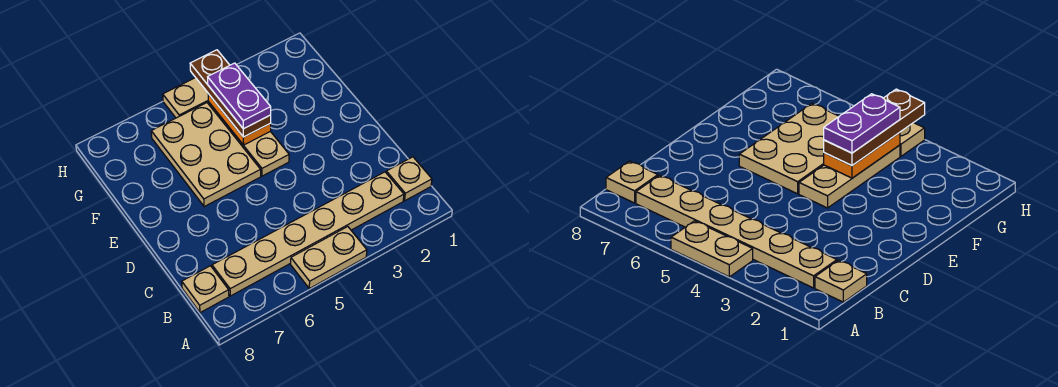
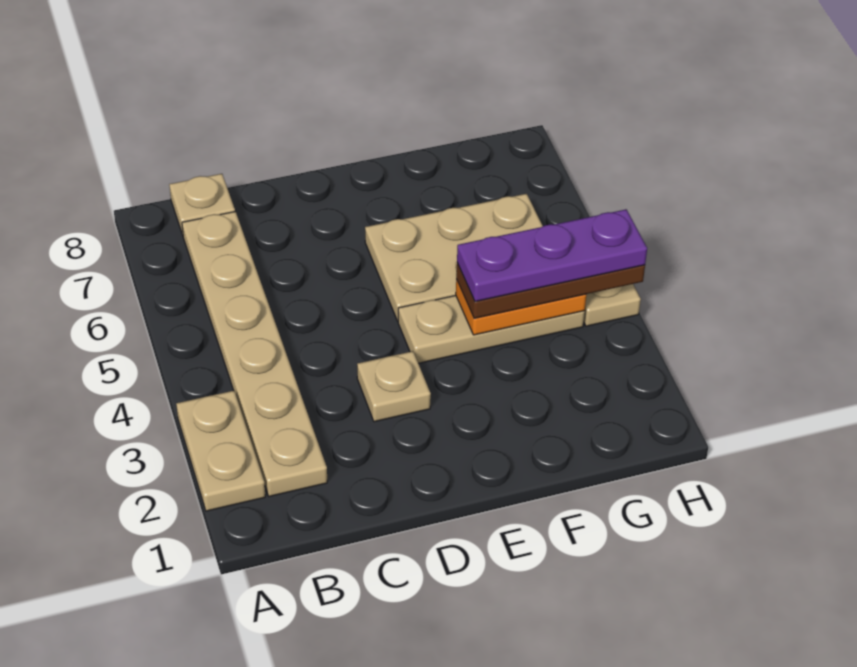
tan 1x2 plate [291,227,367,288] -> tan 1x2 plate moved to [176,391,265,511]
tan 1x1 plate [386,157,432,201] -> tan 1x1 plate moved to [357,351,431,422]
purple 1x2 plate [208,63,271,129] -> purple 1x3 plate [457,209,647,302]

